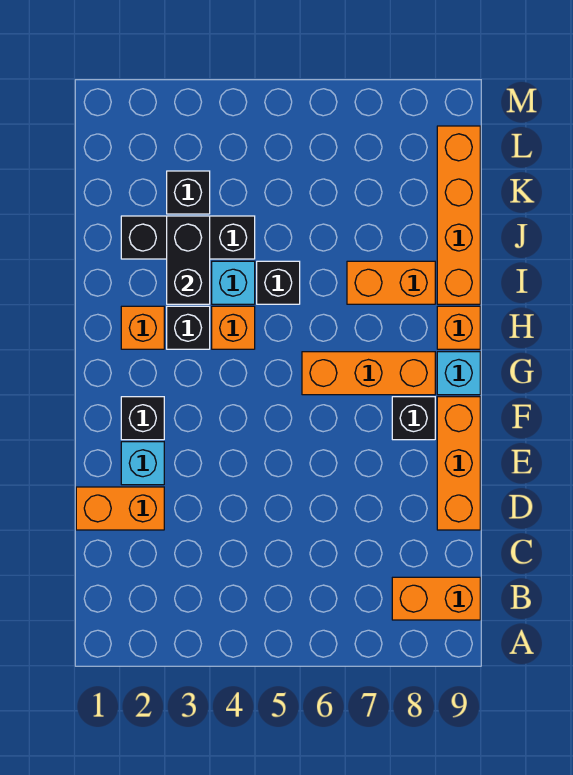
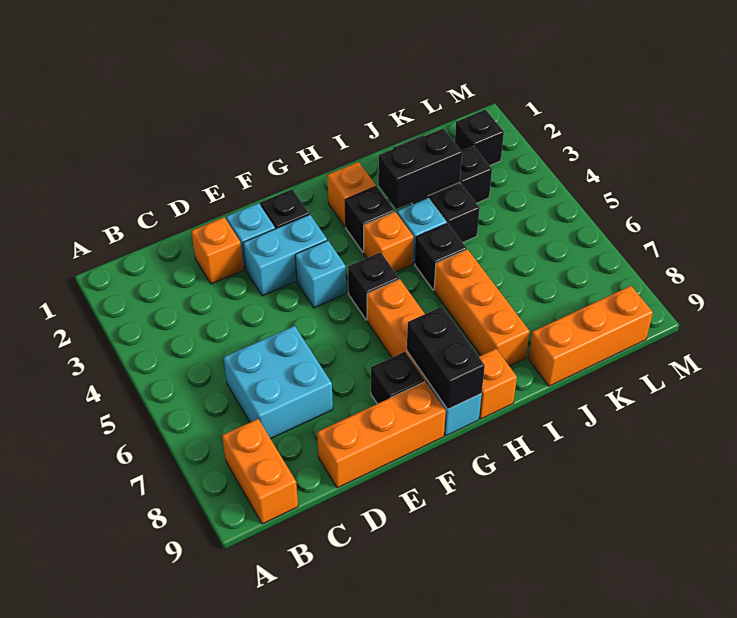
none -> cyan 2x2 brick [224,326,333,439]
orange 1x2 brick [76,487,164,530] -> orange 1x1 brick [191,217,243,284]
none -> cyan 1x2 brick [243,214,327,296]
none -> cyan 1x1 brick [295,240,346,308]
none -> black 1x1 brick [348,252,399,320]
none -> black 1x2 brick [407,307,485,409]
orange 1x2 brick [347,261,435,304] -> orange 1x3 brick [434,250,530,366]
orange 1x4 brick [437,126,480,304] -> orange 1x3 brick [528,286,653,386]
none -> black 1x1 brick [455,110,504,166]

